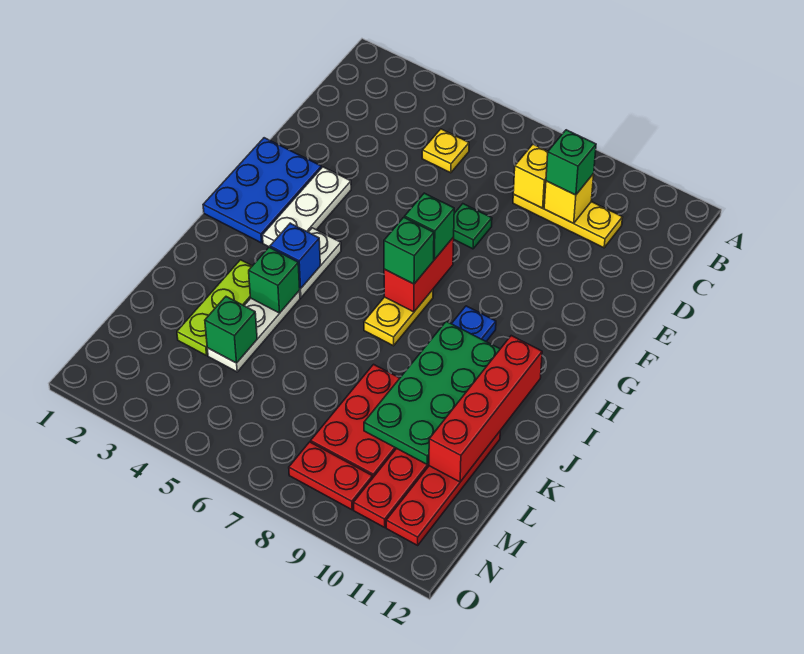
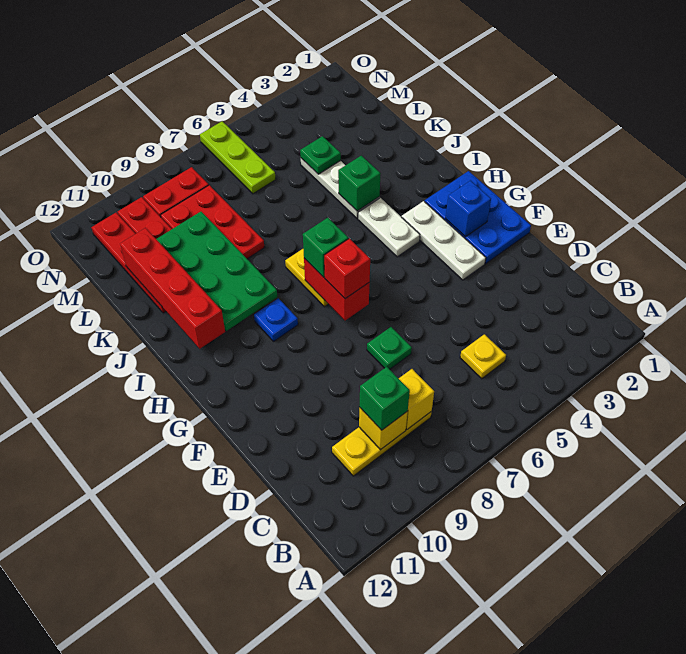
green 1x1 brick [405,193,454,259] -> red 1x1 brick [324,238,370,299]
blue 1x1 brick [270,223,320,289] -> blue 1x1 brick moved to [445,181,491,237]
lime 1x3 plate [177,260,252,356] -> lime 1x3 plate moved to [200,121,276,194]
green 1x1 brick [205,297,257,363] -> green 1x1 plate [300,136,341,174]

